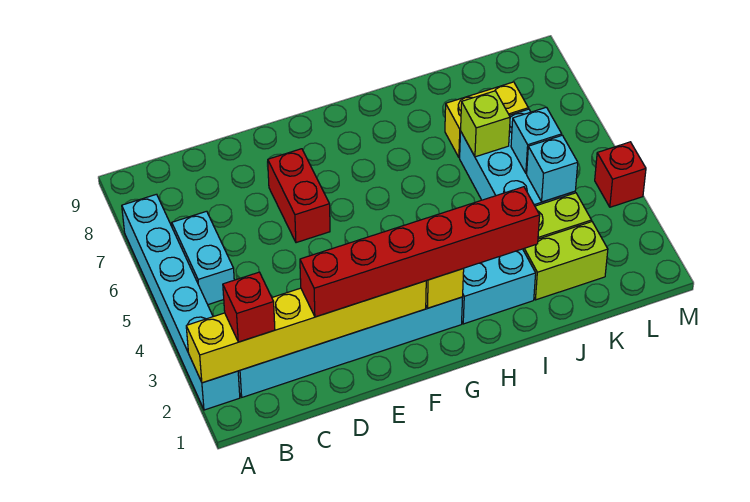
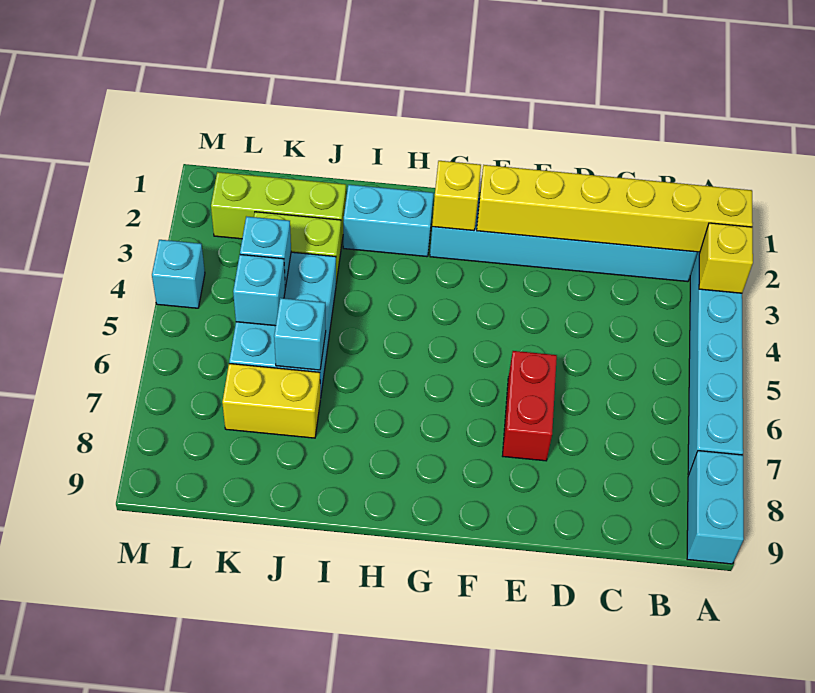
none -> yellow 1x1 brick [699,223,753,293]
red 1x1 brick [223,272,275,342] -> none
cyan 1x2 brick [172,211,234,304] -> cyan 1x2 brick moved to [687,451,744,564]
red 1x6 brick [300,187,540,317] -> none
lime 1x2 brick [523,222,608,300] -> lime 1x3 brick [211,172,346,247]
lime 1x1 brick [461,91,510,157] -> cyan 1x1 brick [274,298,326,370]
red 1x1 brick [595,142,646,207] -> cyan 1x1 brick [152,240,205,308]

